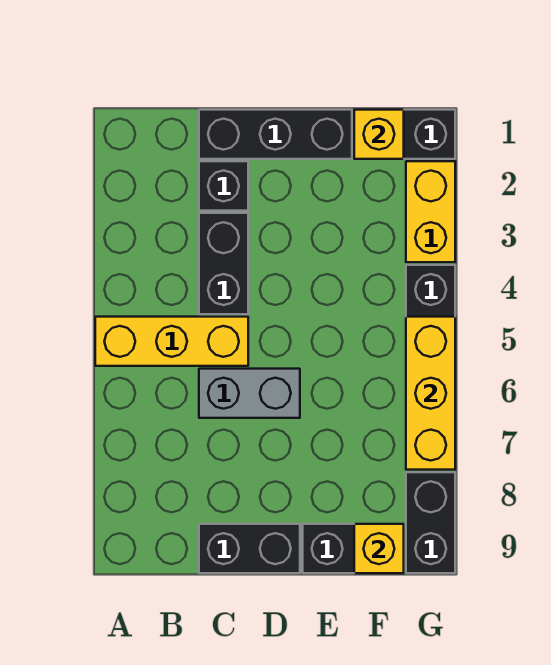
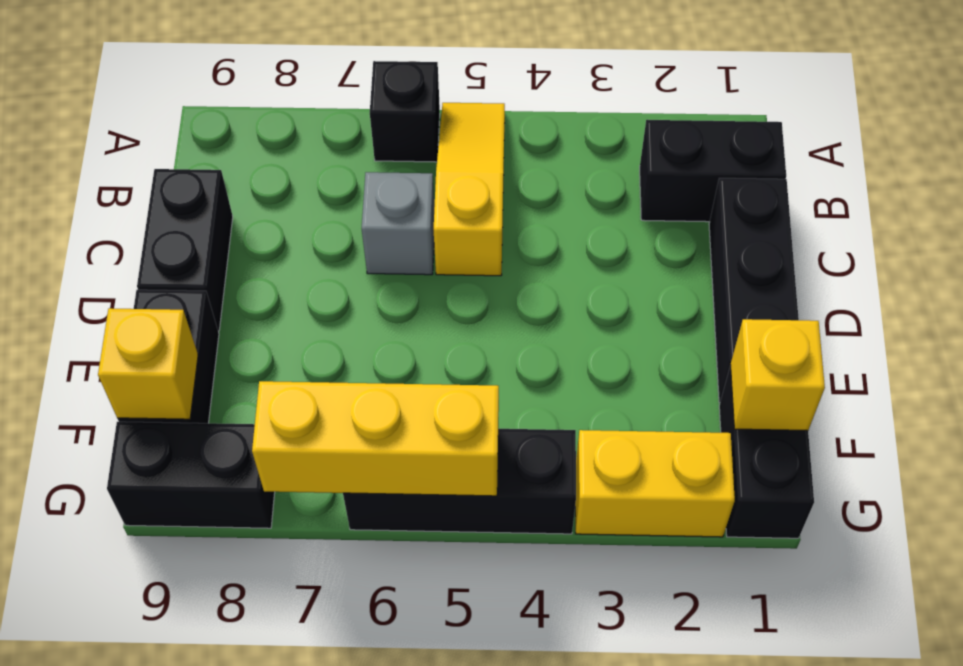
yellow 1x3 brick [95,317,248,366] -> yellow 1x3 slope [434,103,505,276]
black 1x1 brick [199,161,248,211] -> black 1x1 brick moved to [370,61,440,162]
black 1x2 brick [199,213,248,314] -> black 1x2 brick moved to [640,120,786,222]
grey 1x2 brick [199,369,300,418] -> grey 1x1 brick [362,172,434,275]

